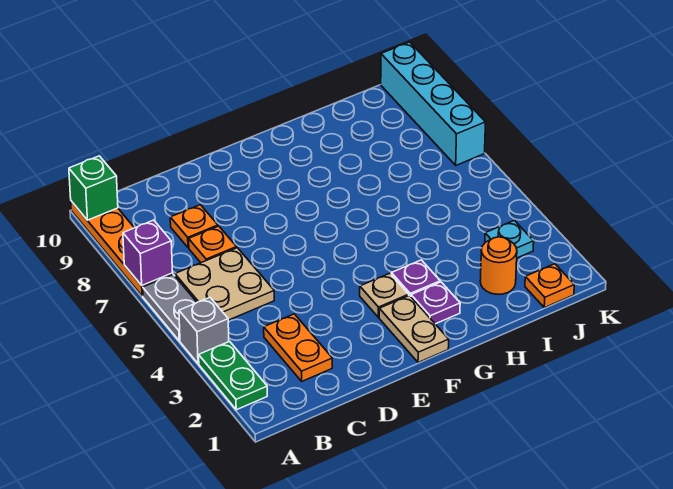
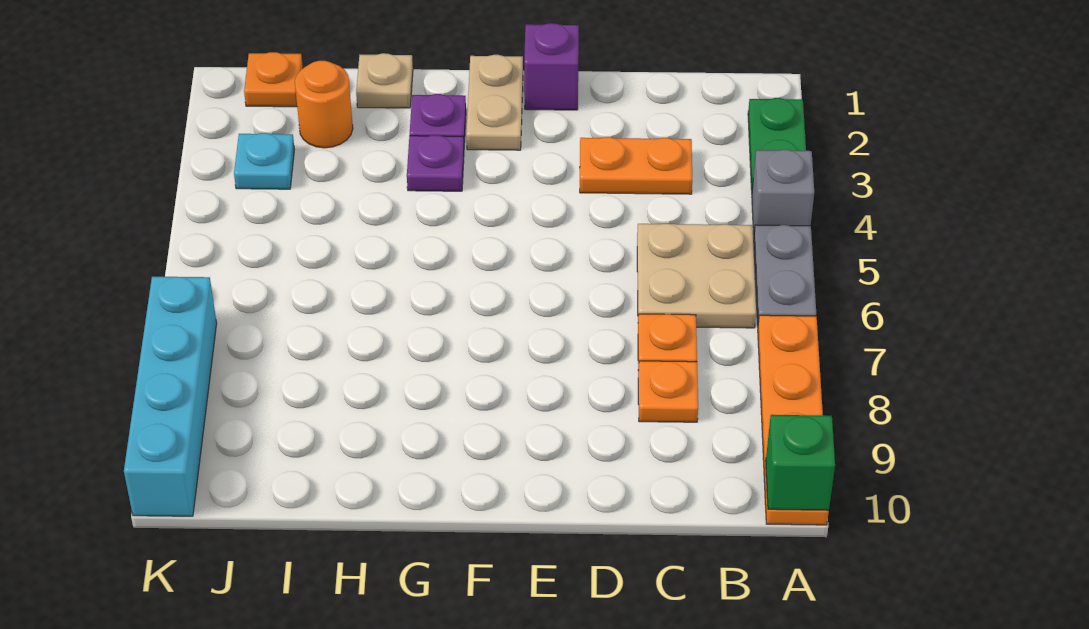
purple 1x1 brick [123,220,173,285] -> purple 1x1 brick moved to [524,23,579,110]
orange 1x2 plate [264,314,332,381] -> orange 1x2 plate turned to [580,137,692,194]
tan 1x1 plate [360,273,409,317] -> tan 1x1 plate moved to [356,53,413,108]

